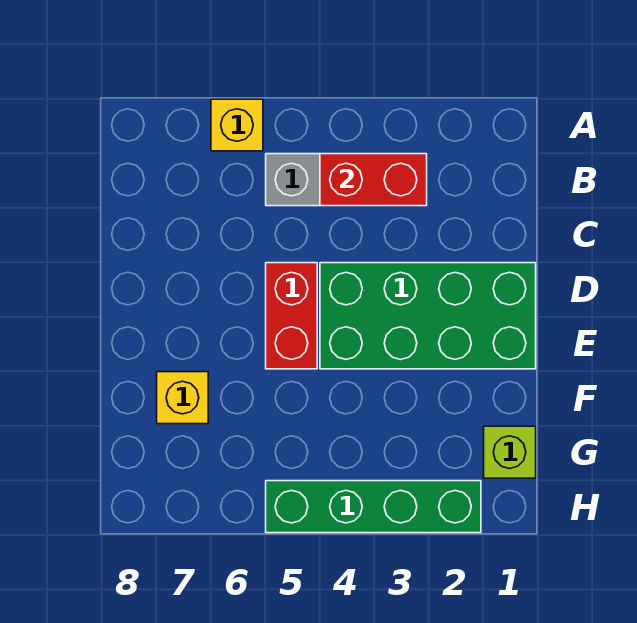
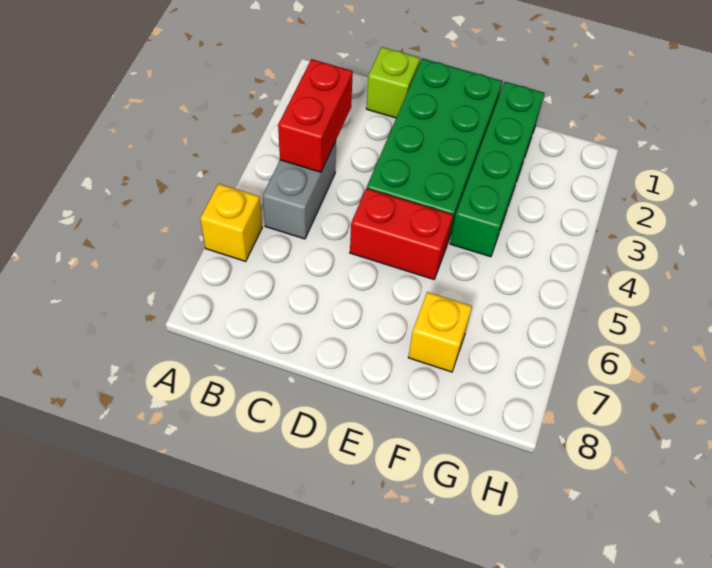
lime 1x1 brick [484,426,536,478] -> lime 1x1 brick moved to [366,47,420,118]
green 1x4 brick [266,481,481,533] -> green 1x4 brick moved to [450,82,544,257]

